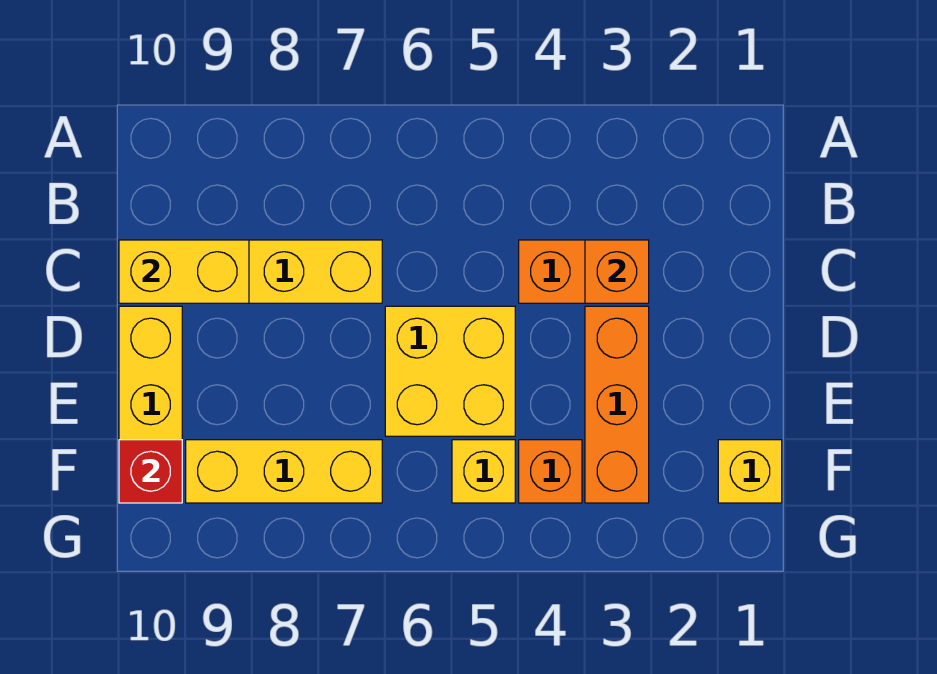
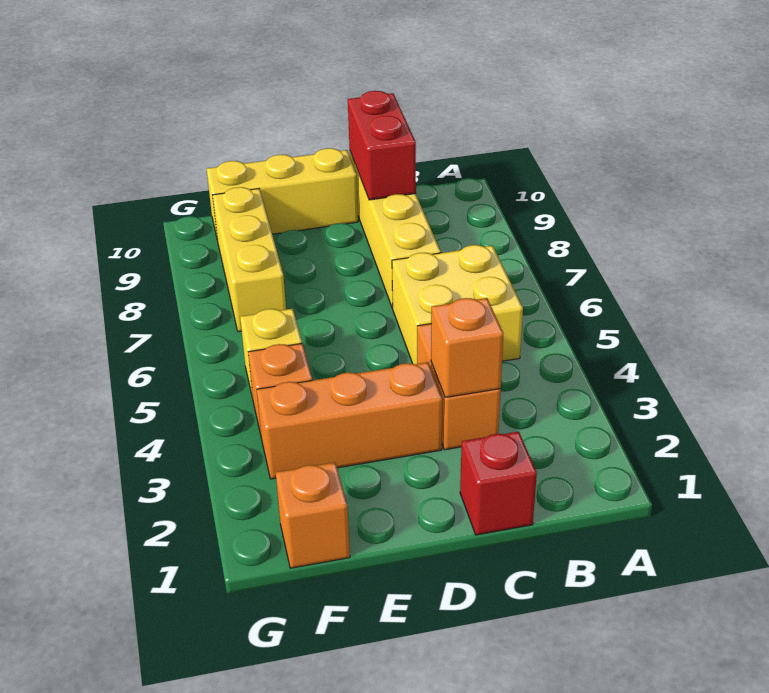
yellow 1x2 brick [119,240,249,303] -> red 1x2 brick [348,91,416,200]
yellow 2x2 brick [385,306,515,436] -> yellow 2x2 brick moved to [392,245,523,364]
yellow 1x1 brick [718,440,782,503] -> orange 1x1 brick [276,462,350,568]
red 1x1 brick [119,440,182,503] -> red 1x1 brick moved to [460,432,537,535]

